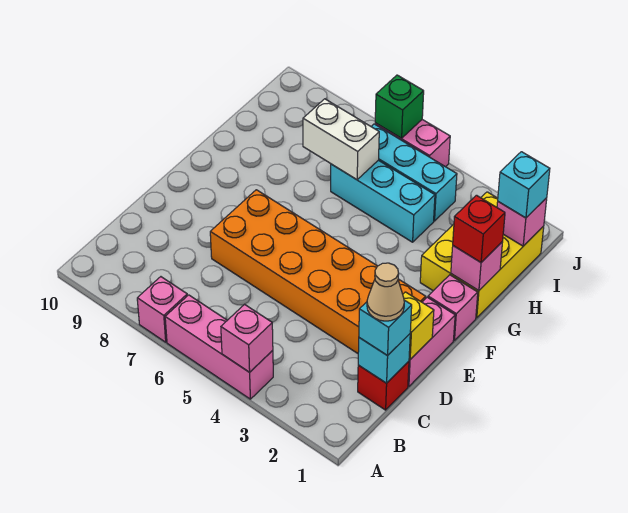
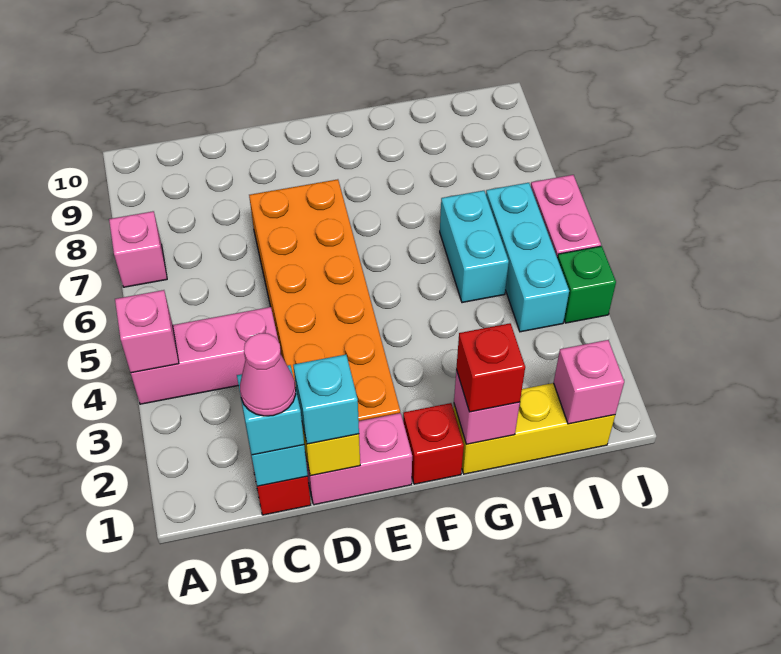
pink 1x3 brick [165,295,273,399] -> pink 1x3 brick turned to [131,307,278,404]
tan 1x1 cone [367,263,404,321] -> pink 1x1 cone [240,333,296,416]
pink 1x1 brick [428,275,478,340] -> red 1x1 brick [403,403,464,484]
yellow 2x3 brick [420,192,544,318] -> yellow 1x3 brick [453,383,615,474]
cyan 1x3 brick [331,160,435,242] -> cyan 1x2 brick [440,191,509,303]
white 1x2 brick [303,99,379,180] -> none
cyan 1x1 brick [498,152,550,218] -> cyan 1x1 brick moved to [293,355,359,444]
green 1x1 brick [375,75,424,138] -> green 1x1 brick moved to [557,246,616,323]

